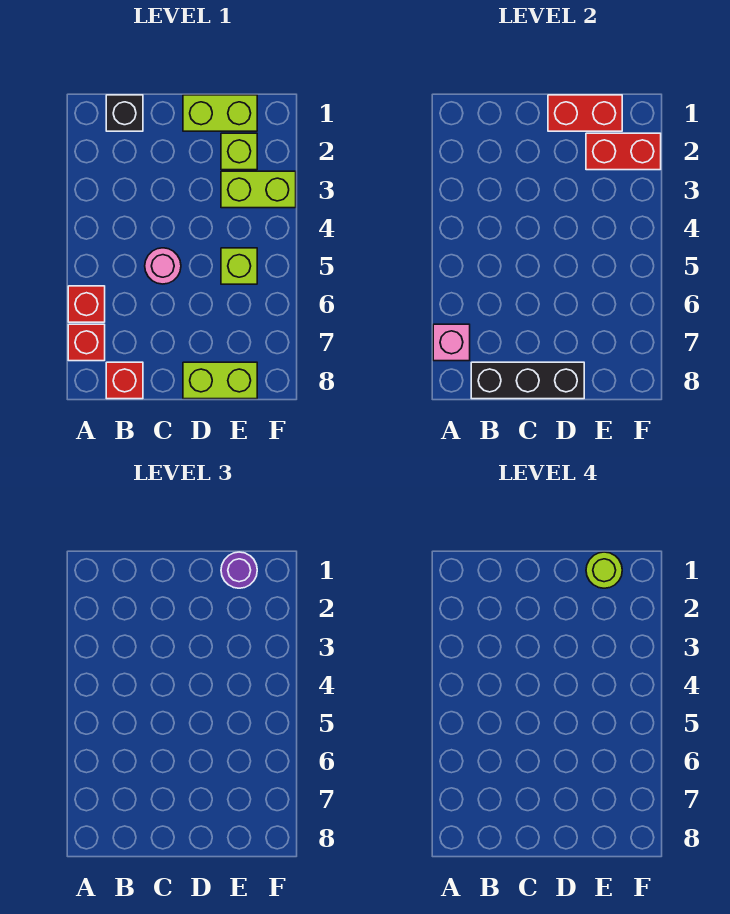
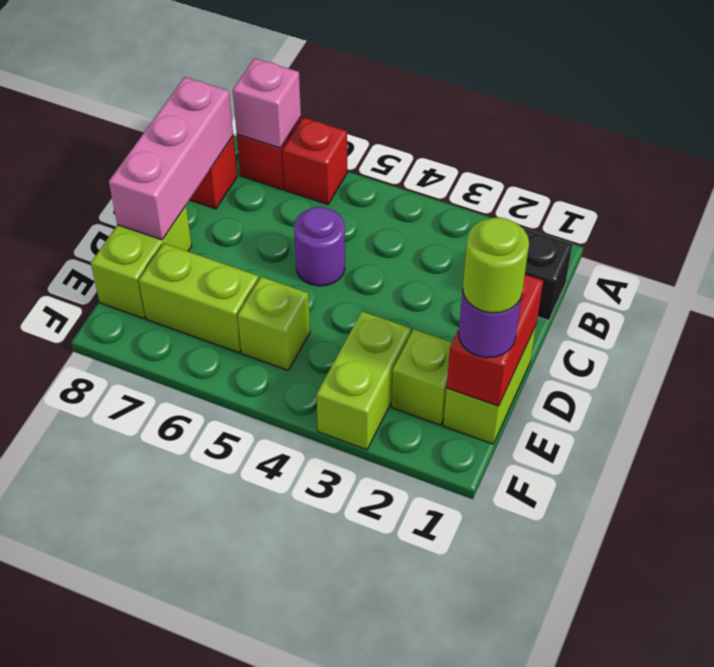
black 1x3 brick [471,362,584,399] -> pink 1x3 brick [109,77,233,240]
pink 1x1 round brick [145,248,181,284] -> purple 1x1 round brick [294,207,345,286]
red 1x2 brick [586,133,661,170] -> none
none -> lime 1x2 brick [139,243,259,353]

